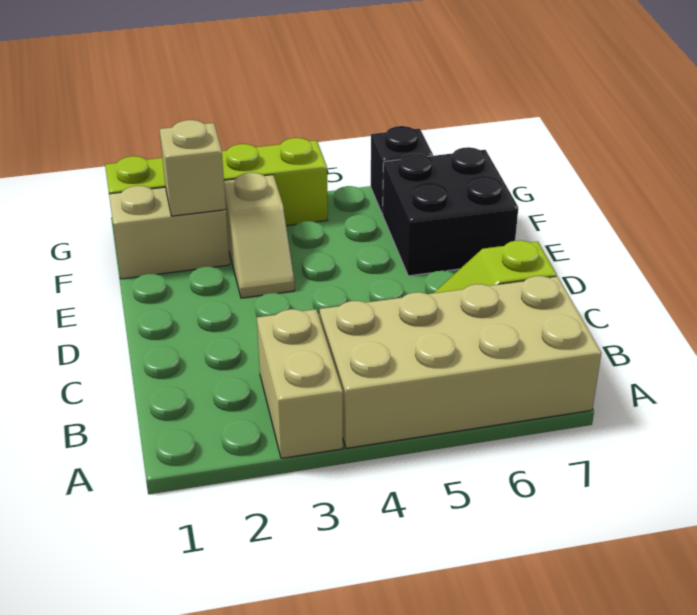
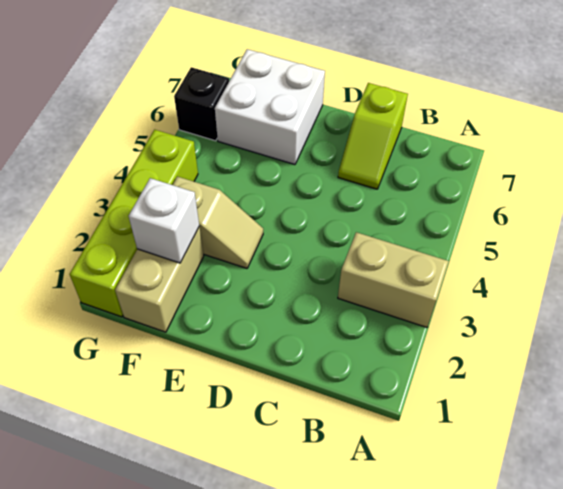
tan 2x4 brick [320,276,601,448] -> none
black 2x2 brick [382,147,518,276] -> white 2x2 brick [215,49,325,165]
tan 1x1 brick [159,120,226,216] -> white 1x1 brick [129,178,199,263]

